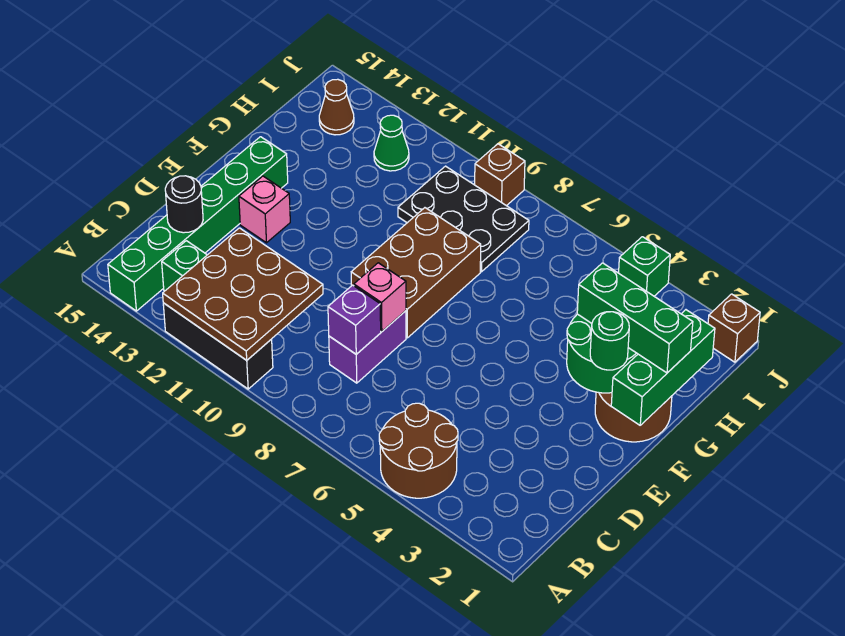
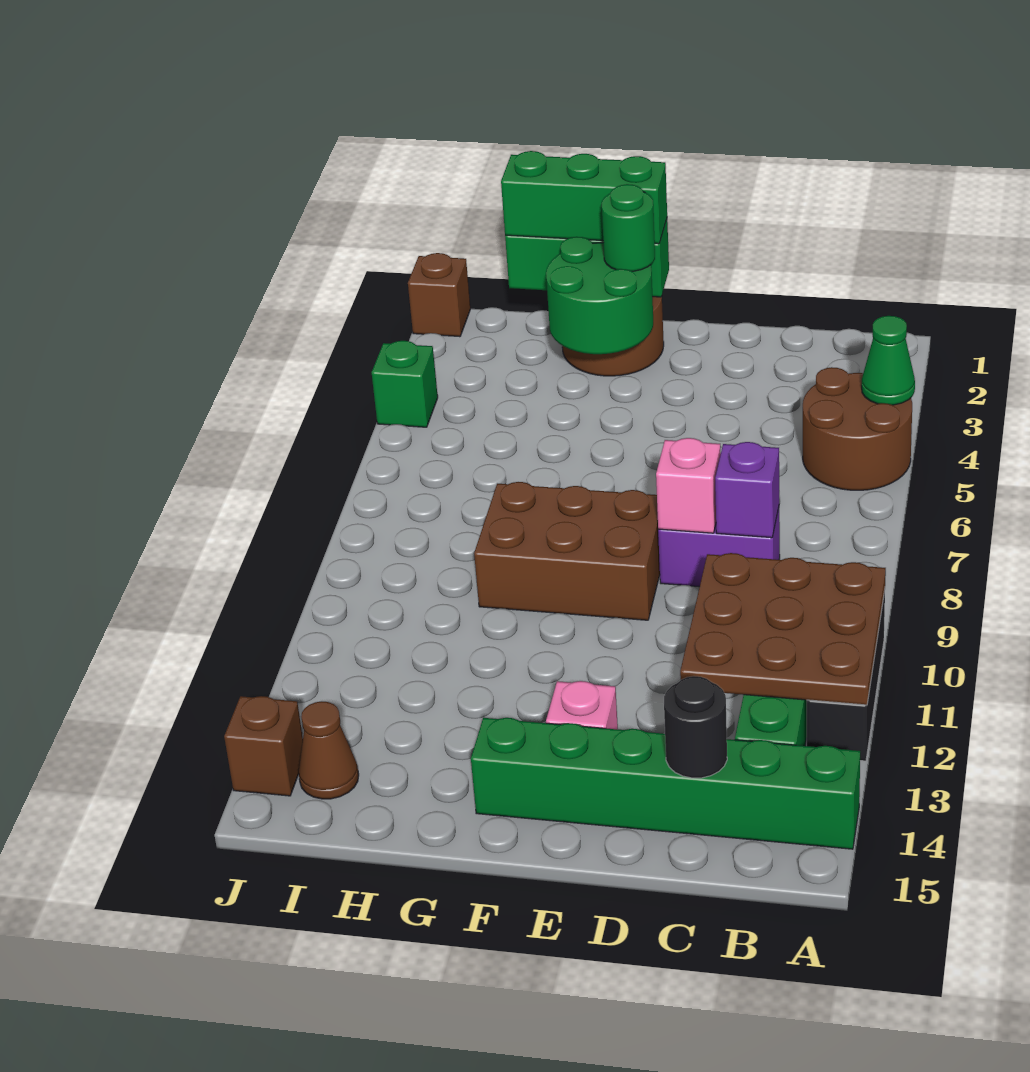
green 1x3 brick [577,263,693,373] -> green 1x3 brick turned to [501,151,667,244]
black 2x3 plate [398,166,529,272] -> none
green 1x1 cone [374,115,409,171] -> green 1x1 cone moved to [862,316,915,405]
brown 1x1 brick [475,144,525,206] -> brown 1x1 brick moved to [224,696,303,796]

